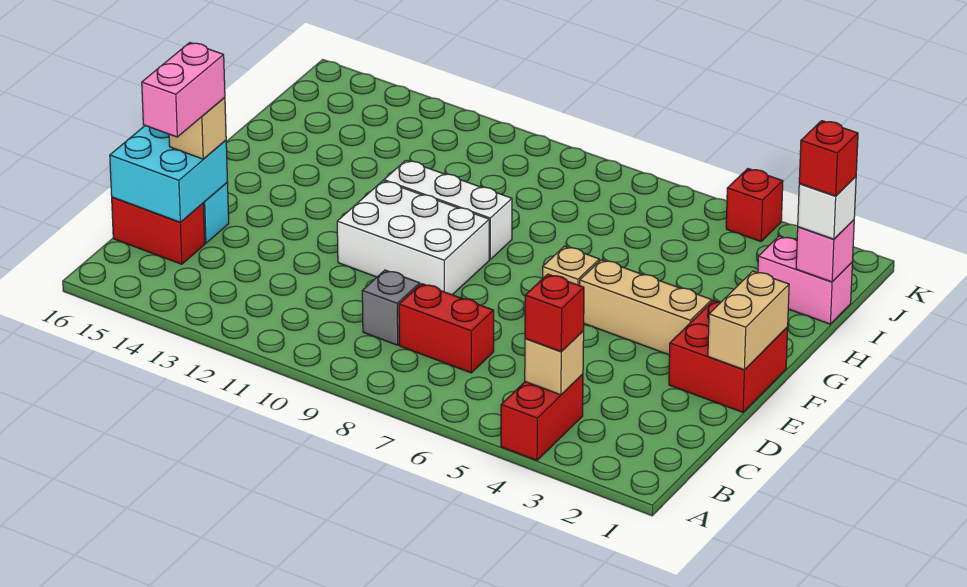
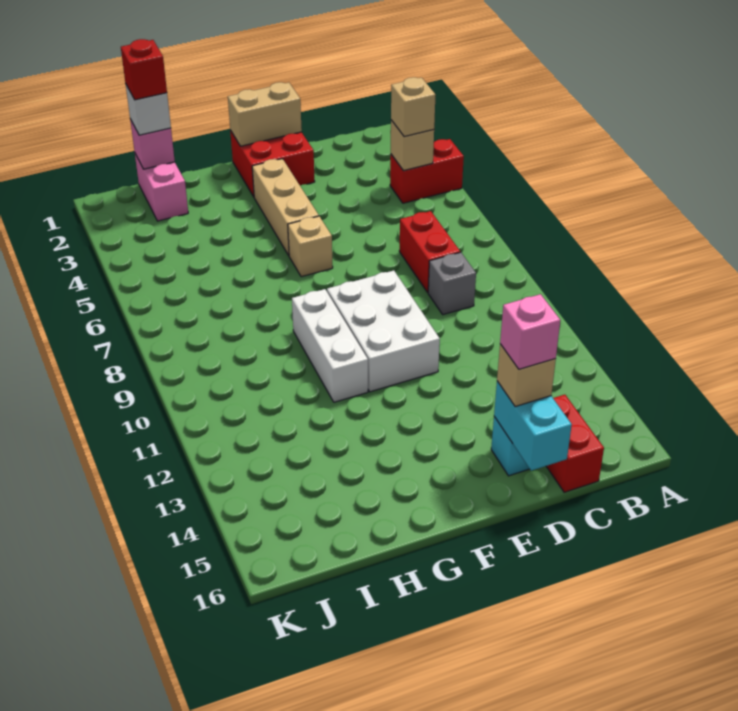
red 1x1 brick [525,274,584,352] -> tan 1x1 brick [391,77,436,137]
cyan 2x2 brick [110,126,228,222] -> cyan 1x2 brick [494,381,572,471]
pink 1x2 brick [142,43,225,137] -> pink 1x1 brick [500,294,560,369]
red 1x1 brick [726,169,783,242] -> none

